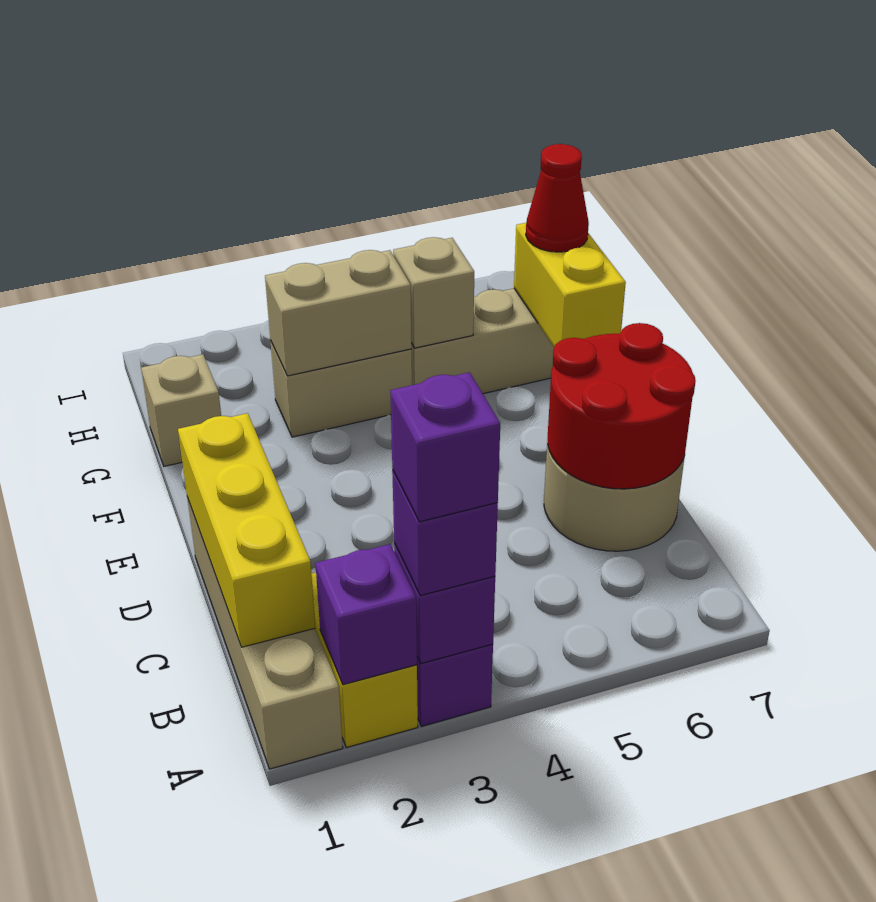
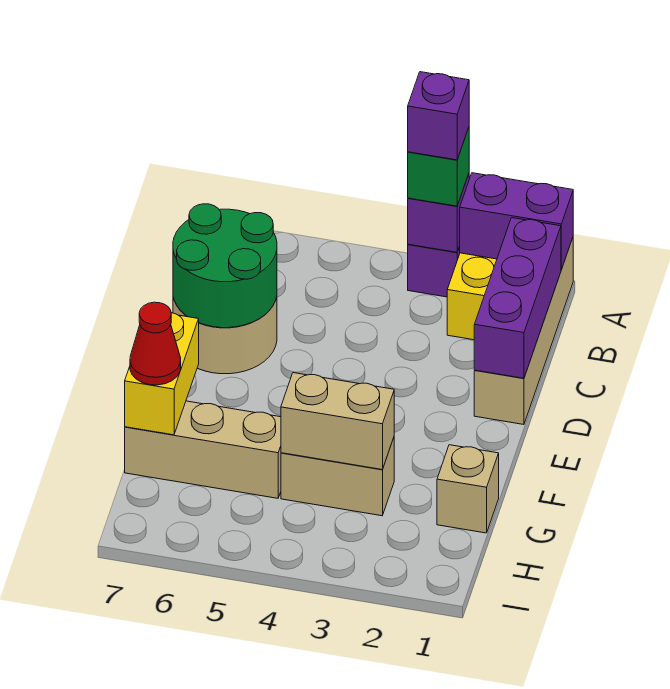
purple 1x1 brick [315,544,417,685] -> purple 1x2 brick [459,173,573,269]
purple 1x1 brick [392,470,498,596] -> green 1x1 brick [408,128,469,206]
yellow 1x3 brick [178,413,315,647] -> purple 1x3 brick [474,218,561,378]
red 2x2 round brick [548,323,696,489] -> green 2x2 round brick [173,204,277,328]
tan 1x1 brick [393,237,474,348] -> none

